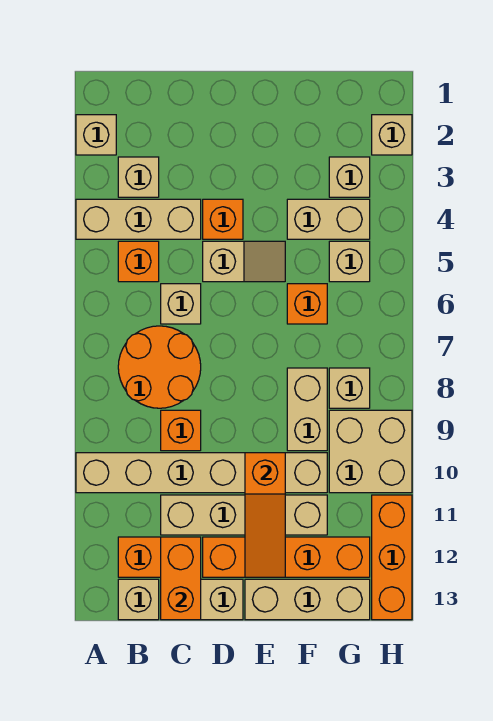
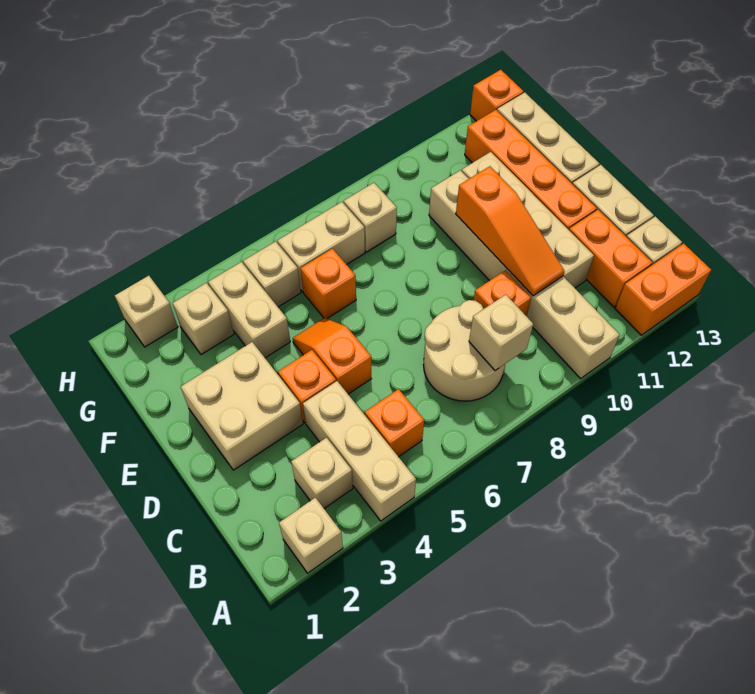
orange 2x2 round brick [118,326,201,408] -> tan 2x2 round brick [423,300,505,401]
tan 1x1 brick [161,284,201,324] -> tan 1x1 brick moved to [469,295,533,371]
orange 1x2 brick [161,537,201,620] -> orange 1x2 brick moved to [615,243,711,335]
tan 1x2 slope [203,241,285,282] -> orange 1x2 slope [293,318,371,394]
orange 1x3 slope [245,453,285,577] -> orange 1x3 slope turned to [456,166,564,296]
tan 1x2 brick [287,368,327,451] -> tan 1x2 brick moved to [277,202,365,292]
tan 2x2 brick [329,410,412,493] -> tan 2x2 brick moved to [181,342,303,470]
orange 1x3 brick [372,495,412,620] -> orange 1x1 brick [470,70,524,121]

